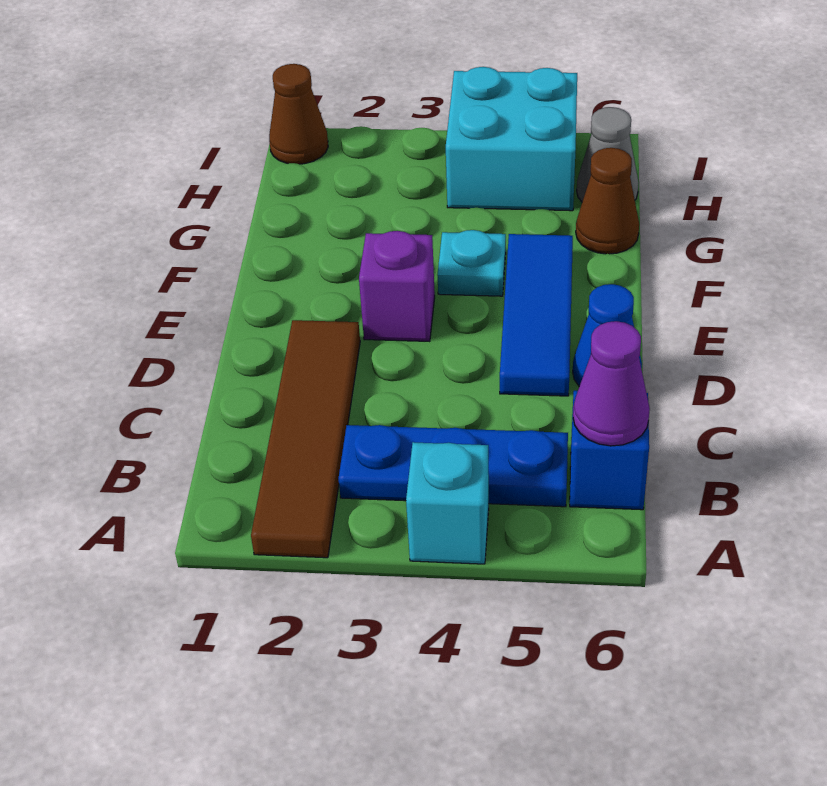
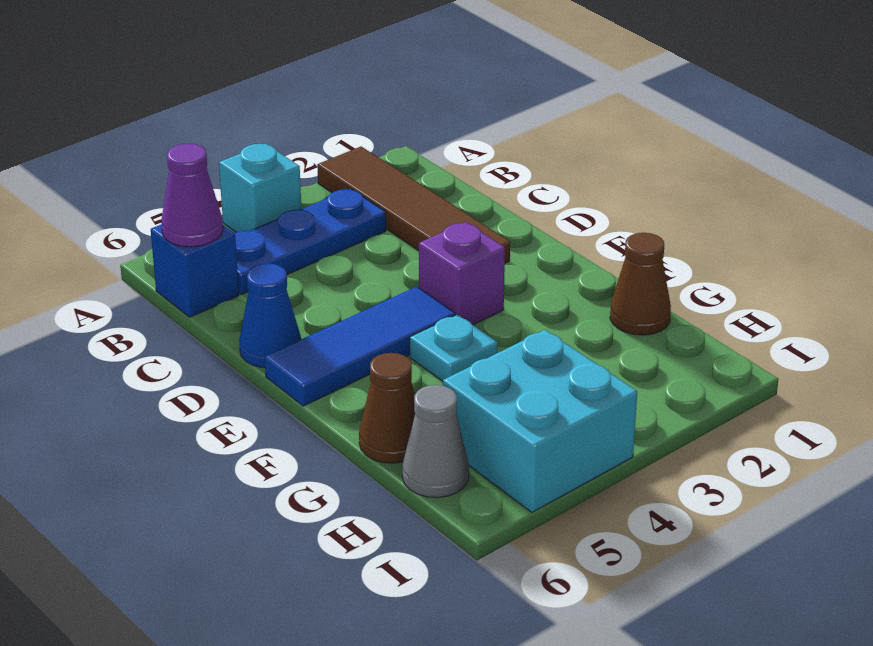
blue 1x3 tile [500,234,573,396] -> blue 1x3 tile turned to [265,287,455,406]
brown 1x1 cone [269,64,328,164] -> brown 1x1 cone moved to [610,233,671,335]

